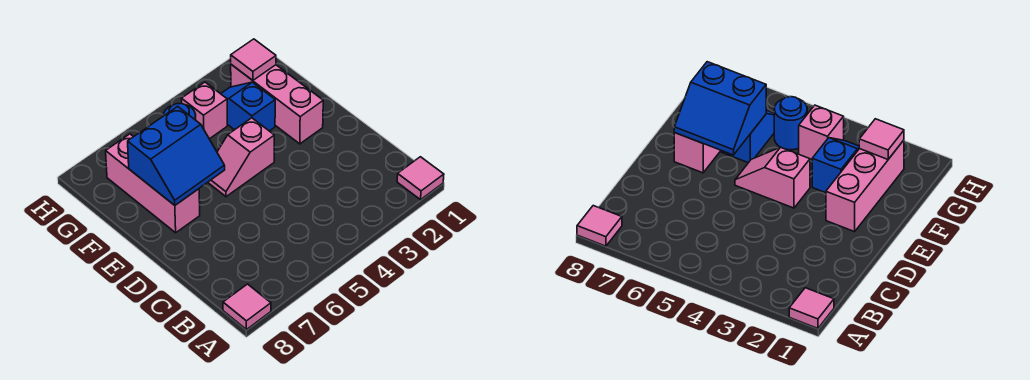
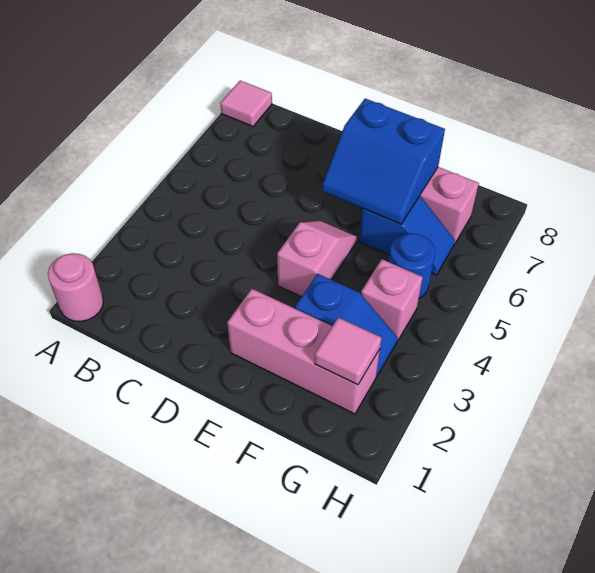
pink 1x1 tile [397,157,444,200] -> pink 1x1 round brick [48,253,103,321]
blue 2x2 slope [128,106,225,205] -> blue 2x2 slope turned to [322,99,445,224]

